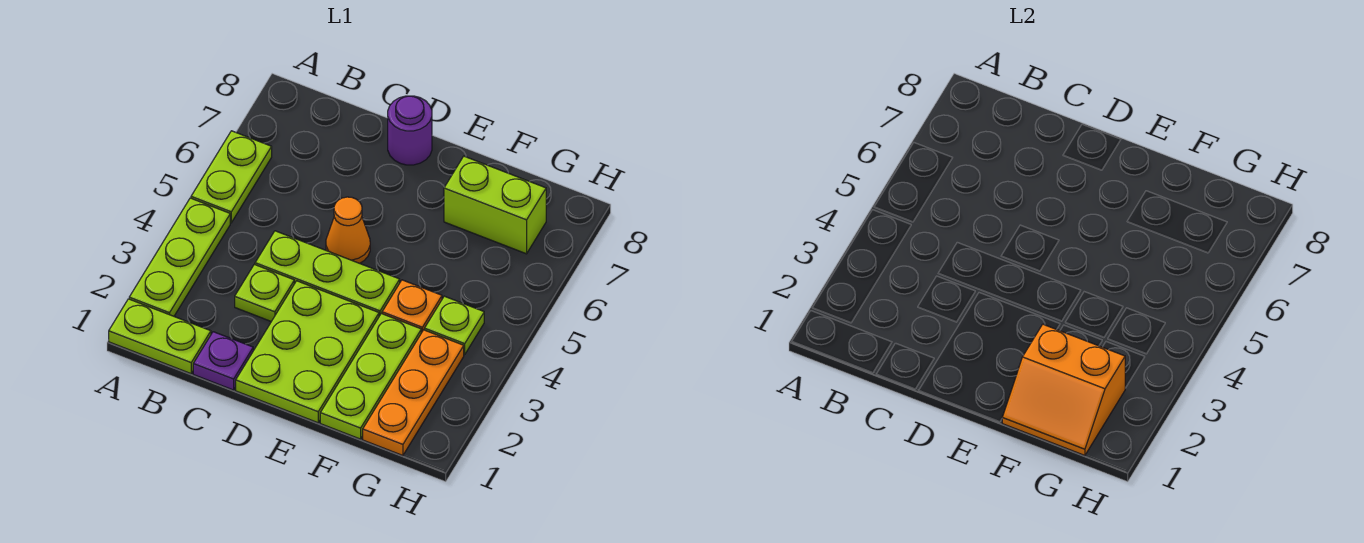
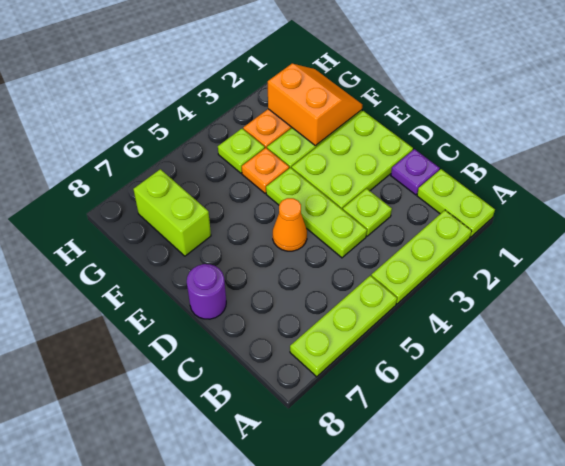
lime 1x2 plate [191,131,272,223] -> lime 1x3 plate [290,276,397,377]

